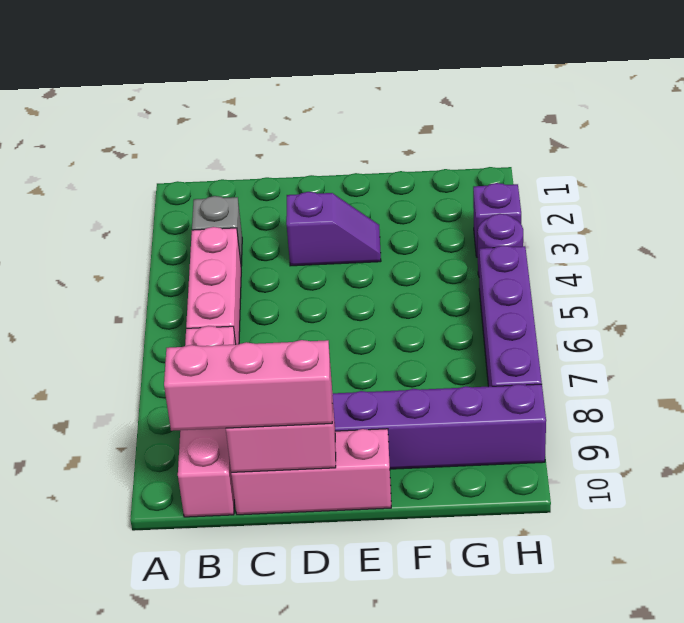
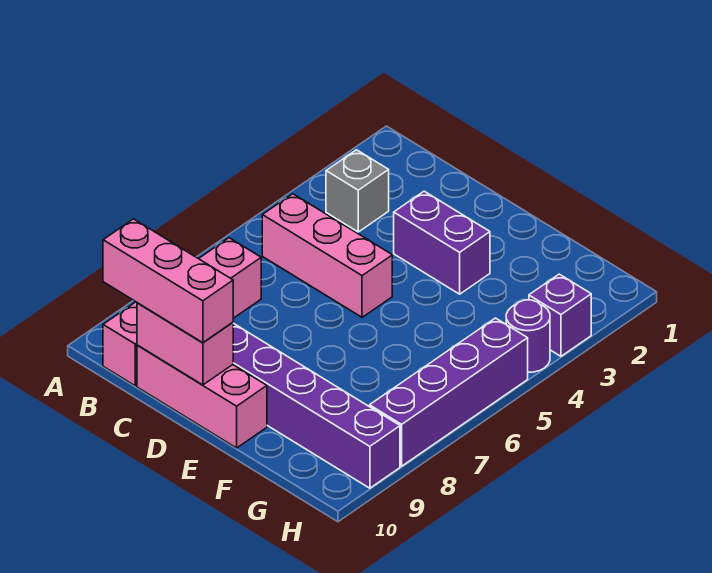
pink 1x3 brick [186,227,241,344] -> pink 1x3 brick turned to [262,194,392,317]
purple 1x2 slope [286,192,381,266] -> purple 1x2 brick [394,191,490,294]

